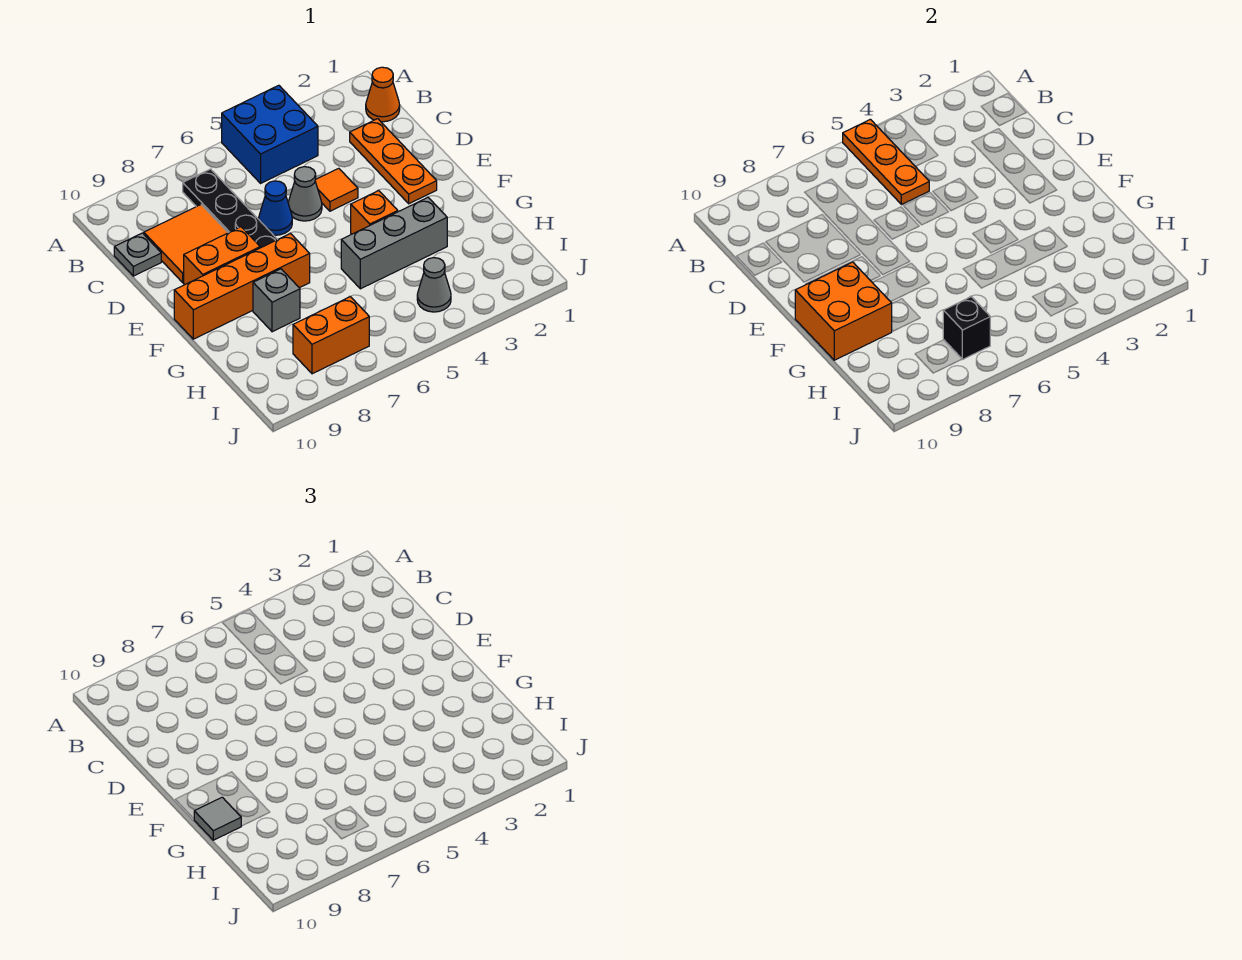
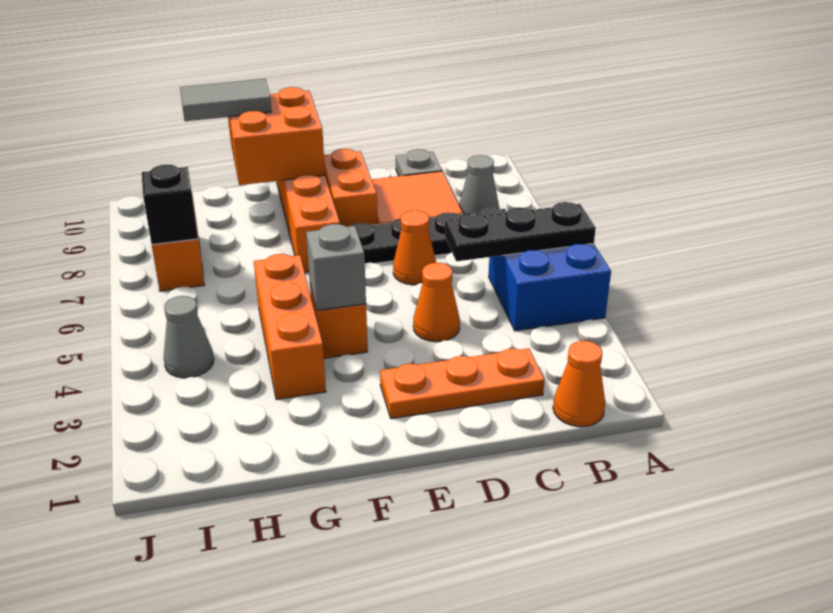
orange 1x3 plate [843,119,929,205] -> black 1x3 plate [445,202,596,261]
orange 1x1 tile [315,168,358,211] -> orange 1x1 cone [413,263,460,342]
grey 1x1 cone [288,167,322,221] -> grey 1x1 cone moved to [459,155,499,214]
blue 1x1 cone [259,181,292,235] -> orange 1x1 cone [393,211,436,285]
grey 1x3 brick [341,198,447,289] -> orange 1x3 brick [254,254,326,400]
grey 1x1 brick [253,269,300,332] -> grey 1x1 brick moved to [306,224,366,310]
grey 1x1 tile [194,797,241,840] -> grey 1x2 tile [180,79,272,121]

